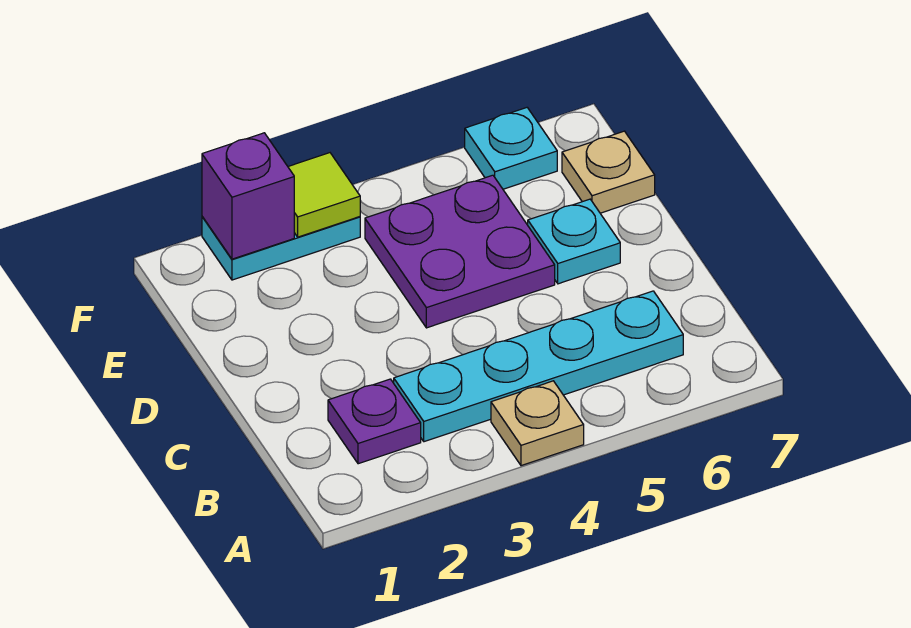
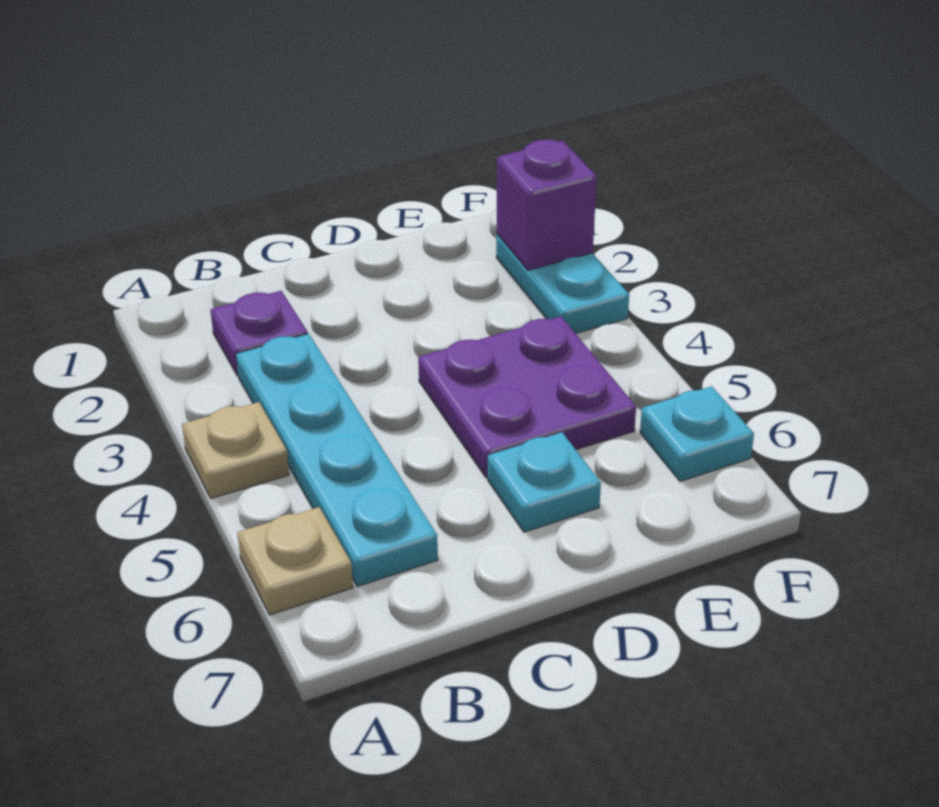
tan 1x1 plate [562,131,655,213] -> tan 1x1 plate moved to [237,507,353,615]
lime 1x1 tile [288,153,360,237] -> none

